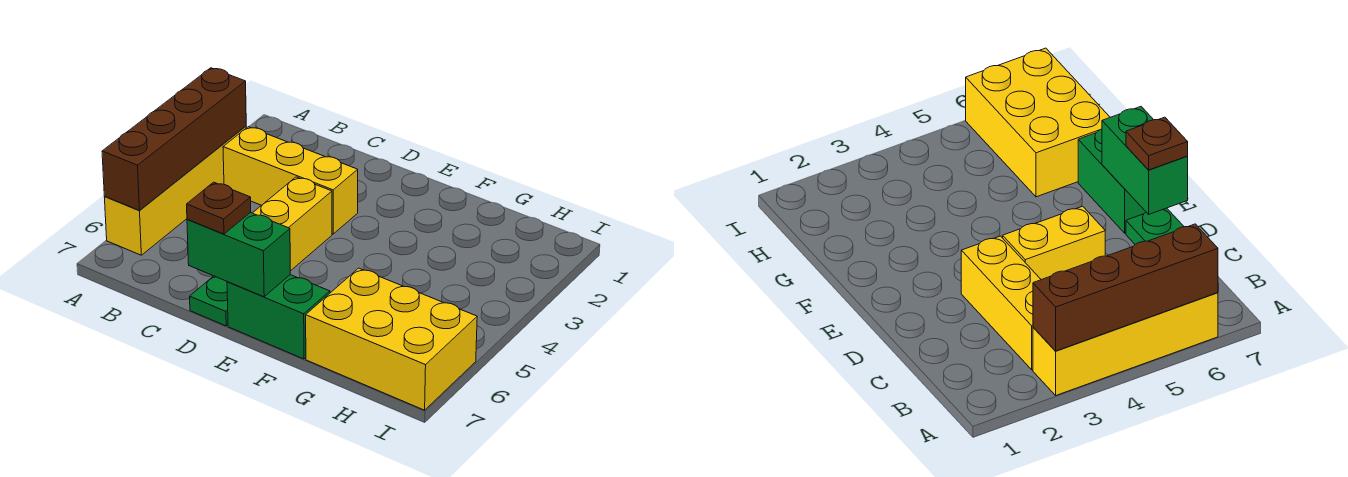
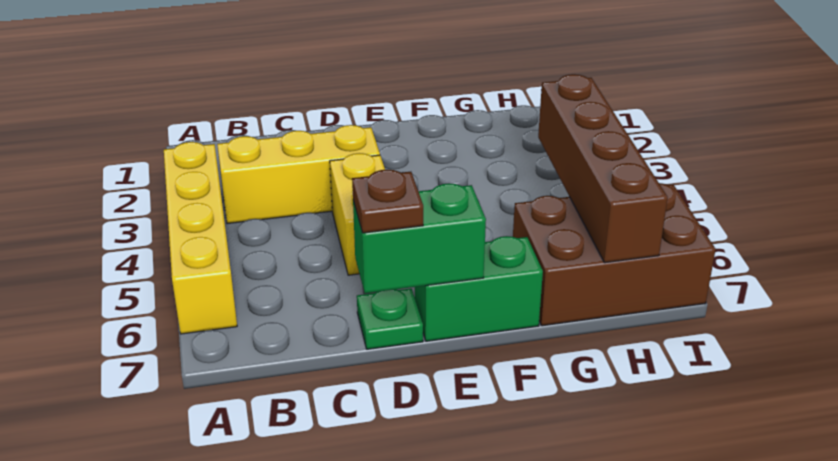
brown 1x4 brick [102,68,246,210] -> brown 1x4 brick moved to [538,74,668,263]
yellow 2x3 brick [306,268,477,410] -> brown 2x3 brick [513,183,716,326]

